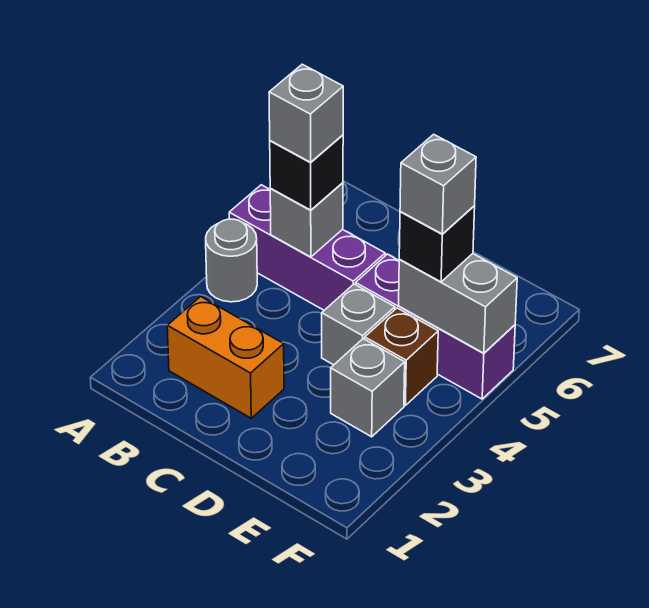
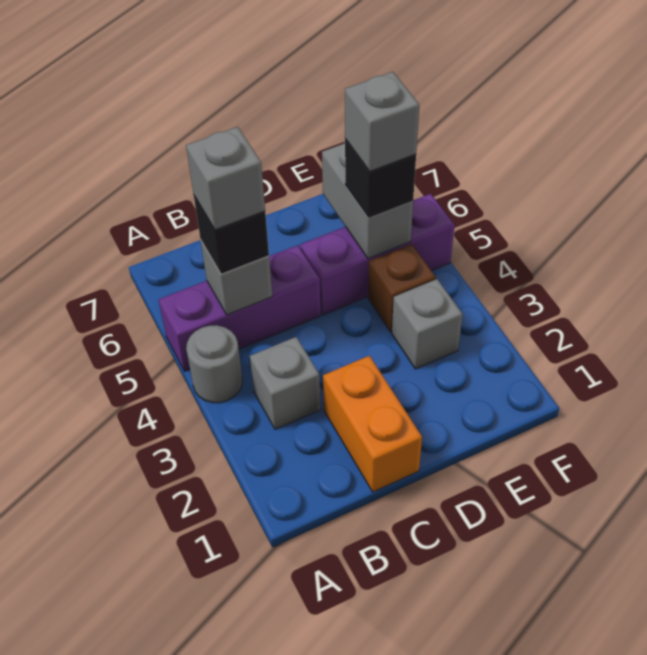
orange 1x2 brick [167,297,284,418] -> orange 1x2 brick turned to [323,356,422,492]
grey 1x1 brick [322,284,395,365] -> grey 1x1 brick moved to [250,337,321,429]
grey 1x2 brick [399,254,517,353] -> grey 1x2 brick turned to [322,143,413,259]

